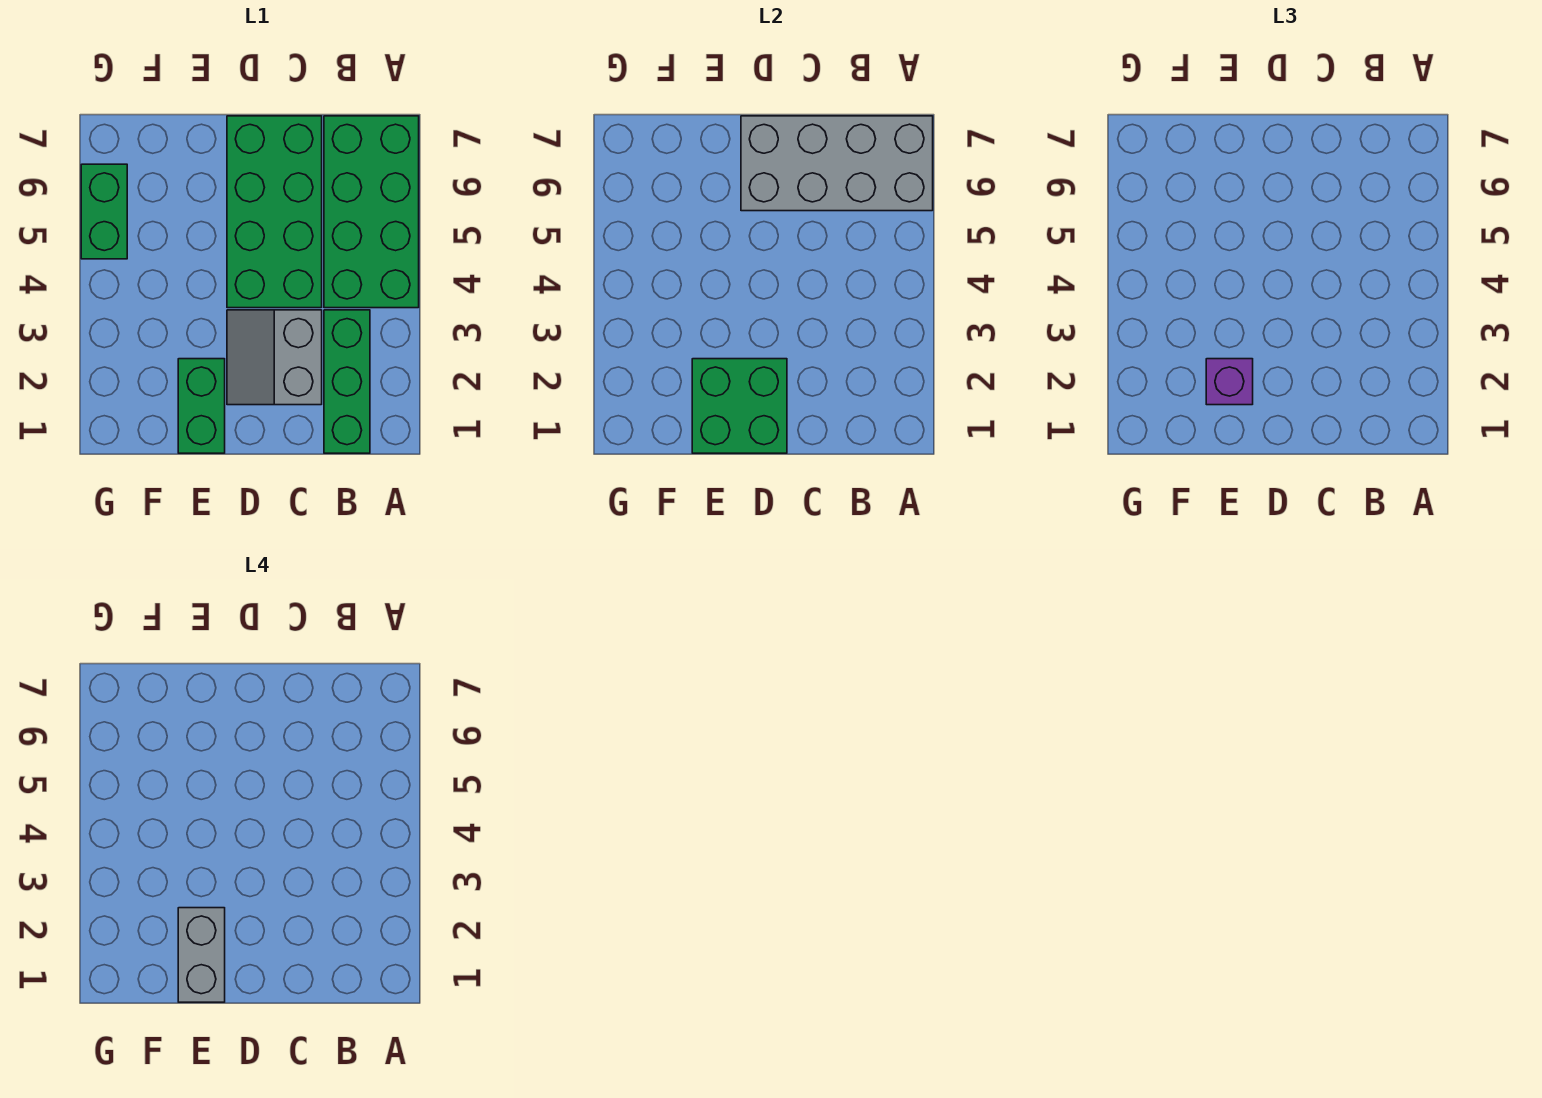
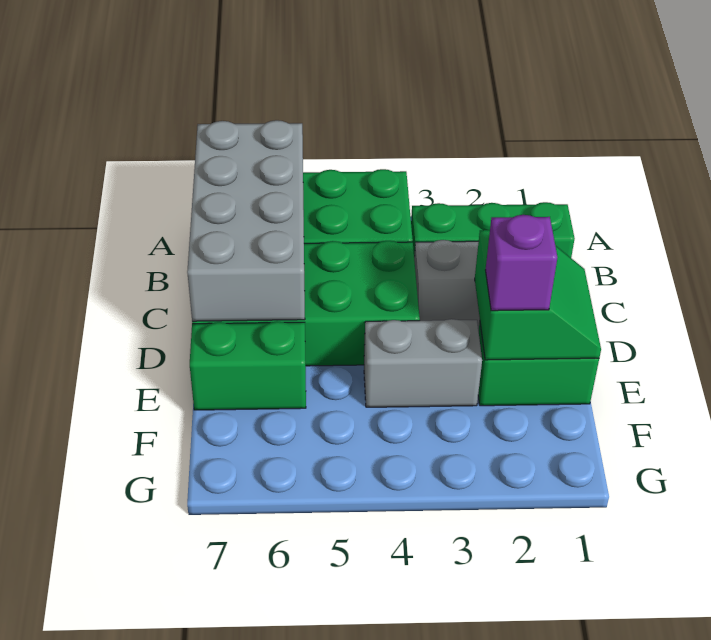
green 2x2 brick [692,359,787,453] -> green 2x2 slope [475,230,601,360]
grey 1x2 brick [178,908,225,1002] -> grey 1x2 brick moved to [364,319,482,407]
green 1x2 brick [81,164,127,259] -> green 1x2 brick moved to [190,322,306,410]

